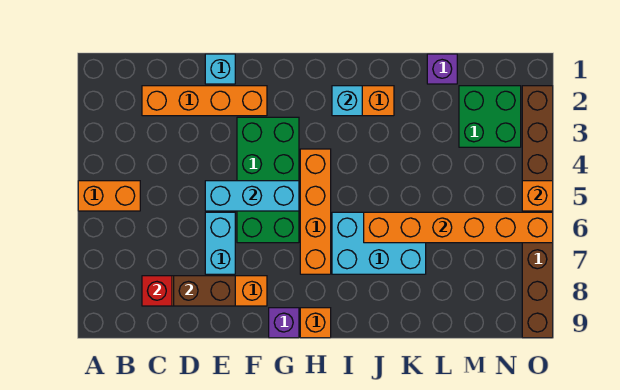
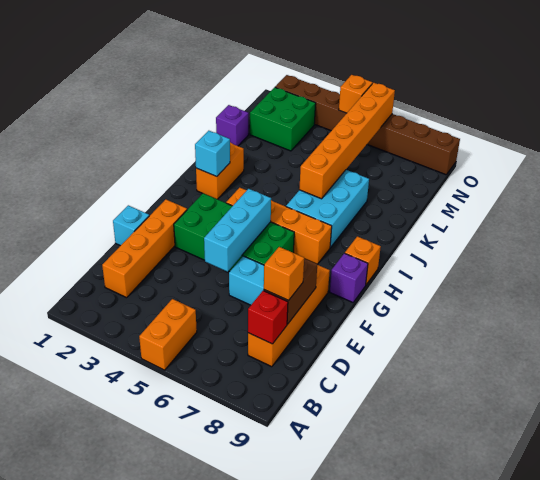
none -> orange 1x1 brick [264,247,304,300]

